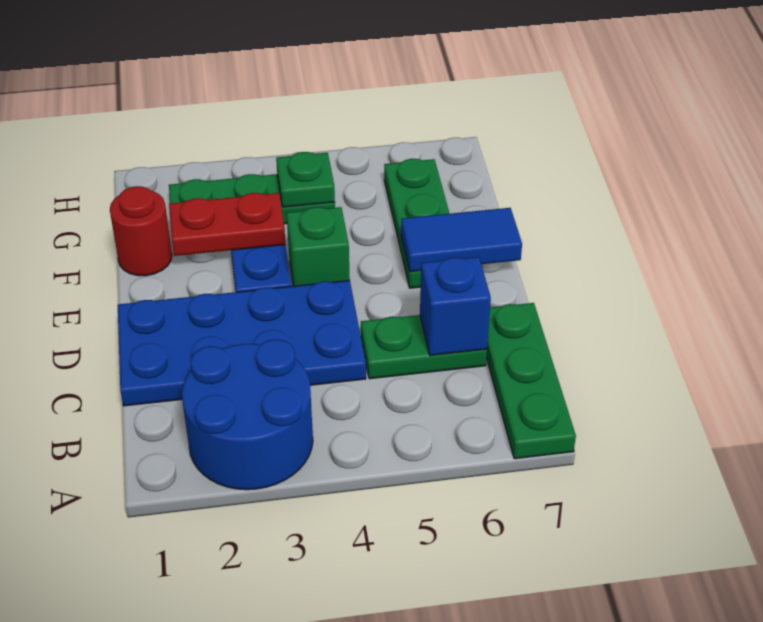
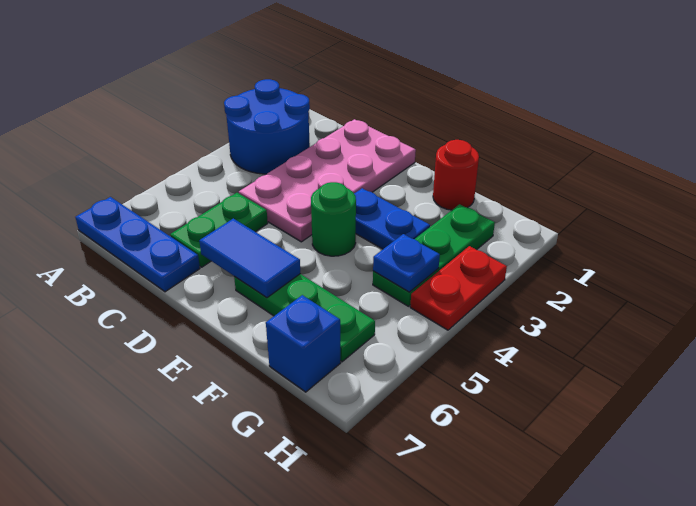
green 1x3 plate [486,303,576,459] -> blue 1x3 plate [75,197,200,292]
blue 2x4 plate [118,280,366,406] -> pink 2x4 plate [239,119,416,242]
blue 1x1 brick [420,257,491,355] -> blue 1x1 brick moved to [266,295,341,392]
green 1x1 brick [287,207,350,286] -> green 1x1 round brick [311,182,356,256]
blue 1x2 tile [401,208,522,272] -> blue 1x2 tile turned to [199,218,300,298]
red 1x2 plate [169,193,285,256] -> red 1x2 plate moved to [410,246,507,330]
green 1x1 plate [276,152,335,207] -> blue 1x1 plate [373,234,440,292]

